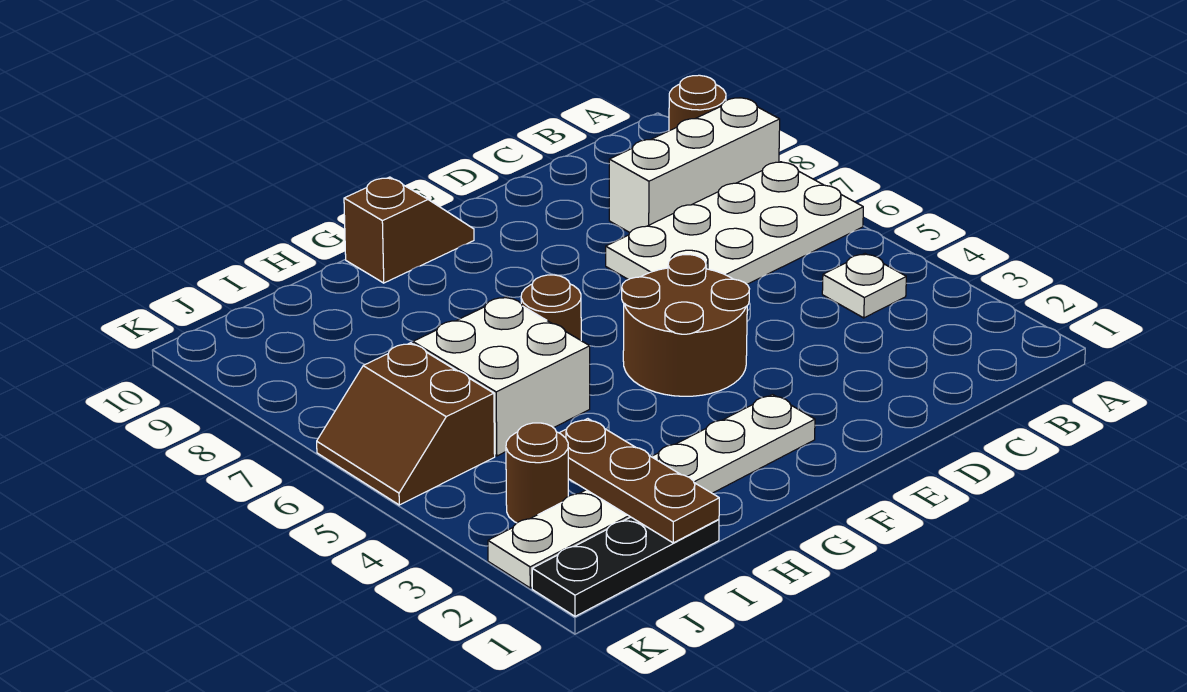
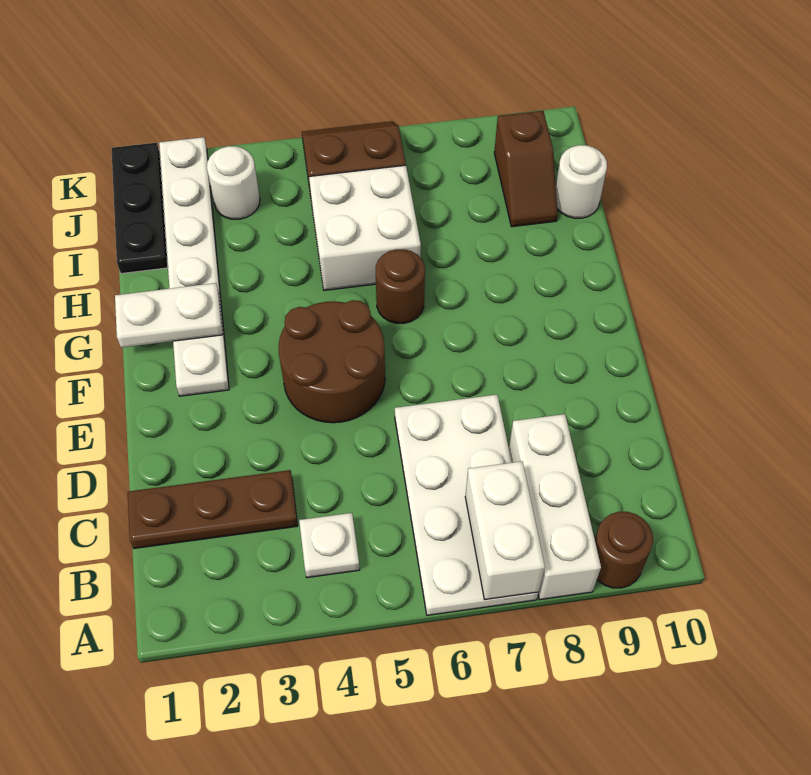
none -> white 1x2 brick [465,461,545,600]
brown 1x2 slope [344,177,474,283] -> brown 1x2 slope moved to [494,111,558,227]
none -> white 1x2 plate [115,283,223,348]
brown 1x3 plate [560,419,719,543] -> brown 1x3 plate moved to [128,470,298,548]
none -> white 1x1 round brick [556,145,607,218]
brown 1x1 round brick [506,423,568,523] -> white 1x1 round brick [207,146,260,219]

